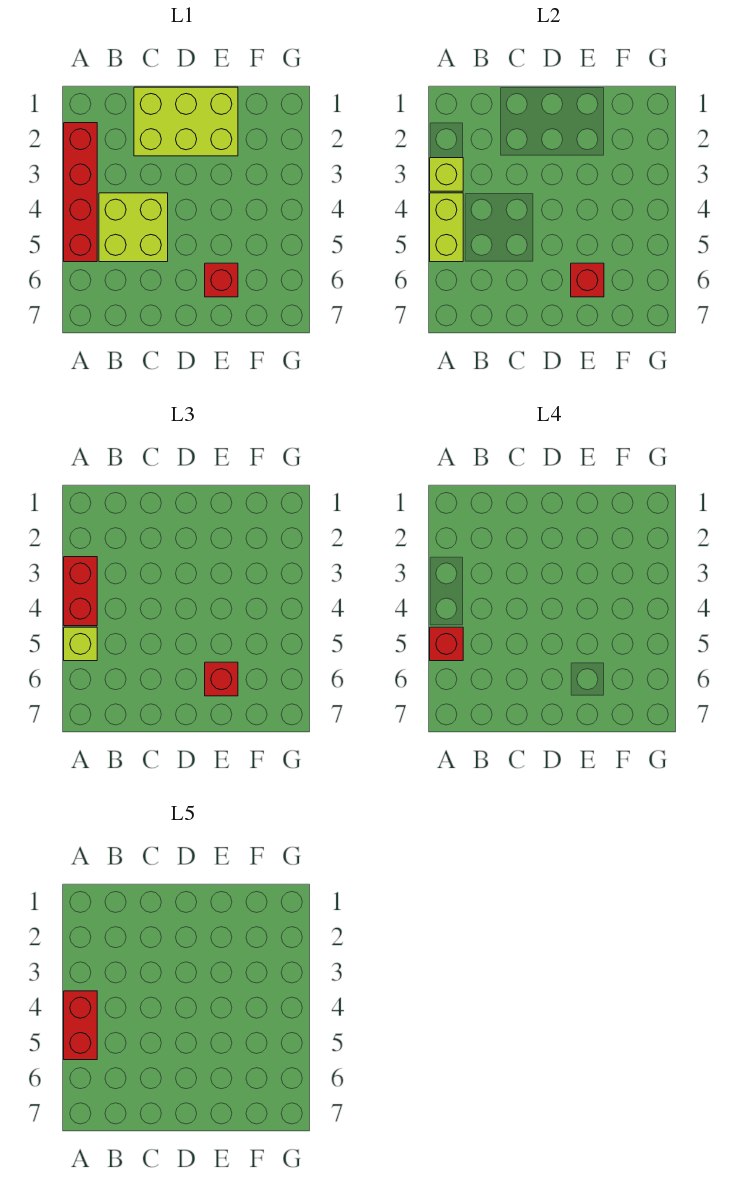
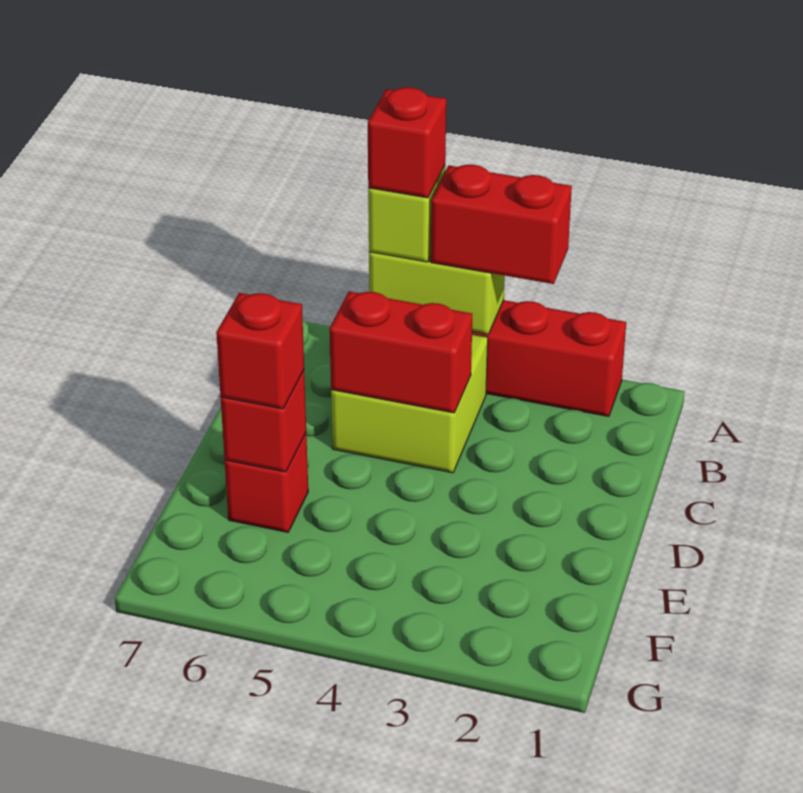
lime 1x1 brick [430,158,463,191] -> none
red 1x2 brick [64,991,97,1060] -> red 1x2 brick moved to [329,291,473,413]
lime 2x3 brick [134,87,238,156] -> none

